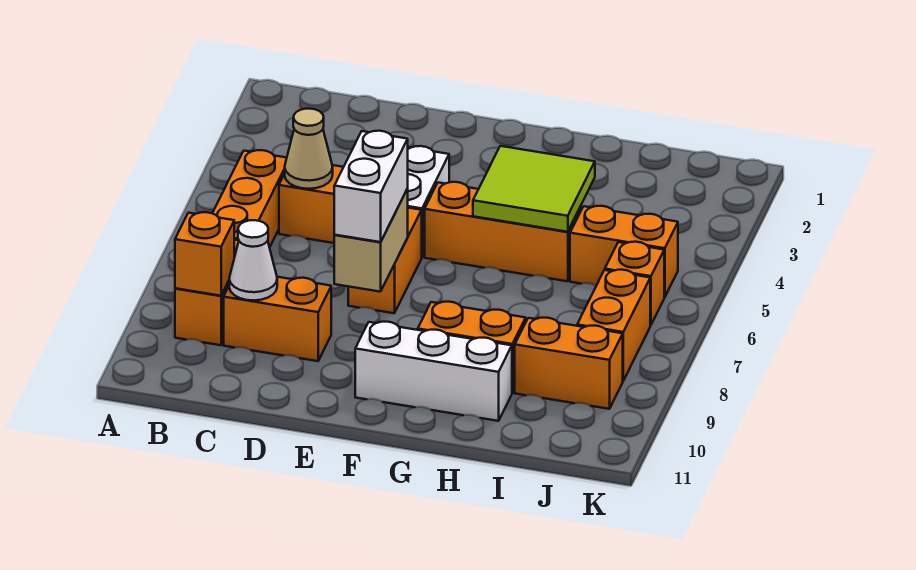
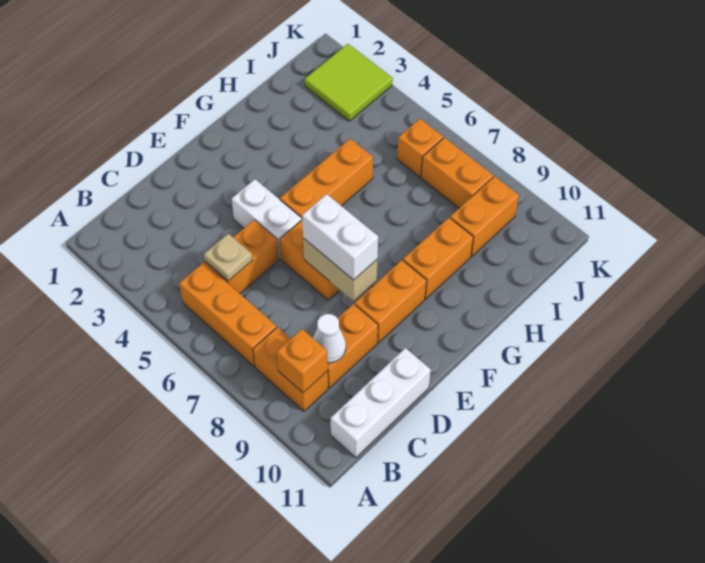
tan 1x1 cone [285,109,333,189] -> tan 1x1 plate [204,234,252,281]
white 1x3 brick [355,322,512,421] -> white 1x3 brick moved to [331,348,431,458]
lime 2x2 tile [473,146,595,232] -> lime 2x2 tile moved to [305,44,393,121]
orange 1x2 brick [570,206,678,297] -> orange 1x2 brick moved to [355,260,427,343]

